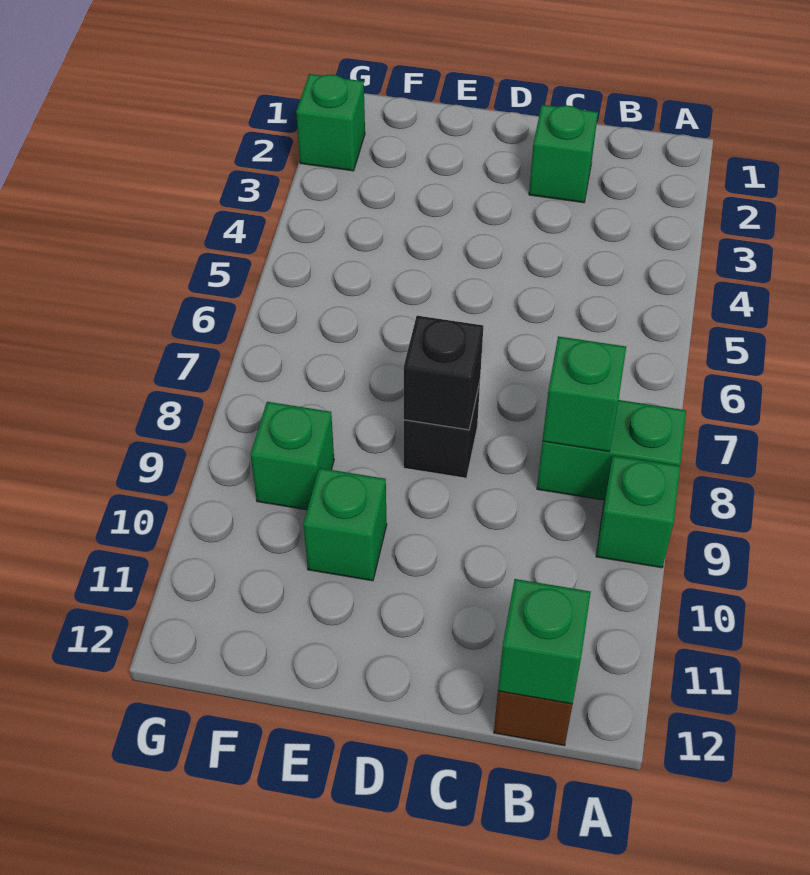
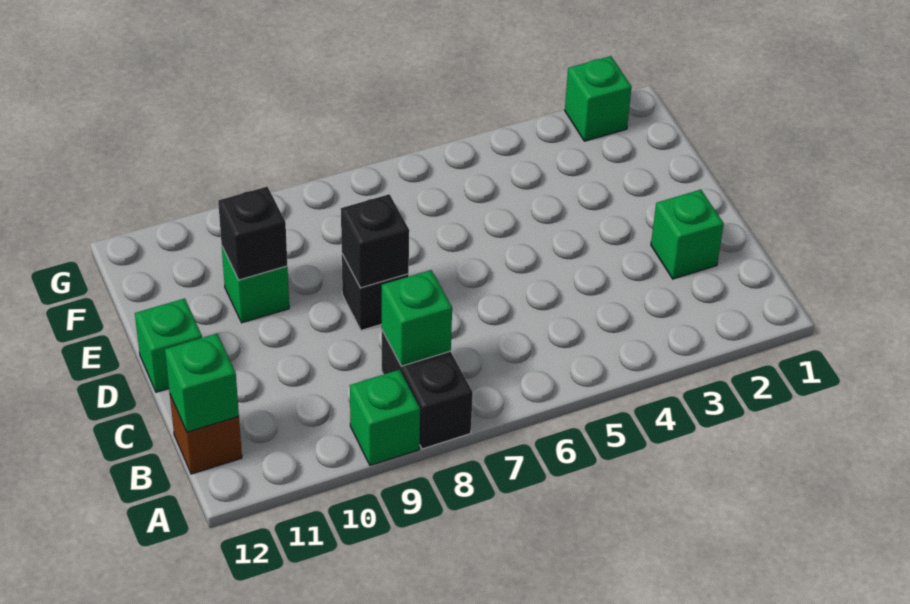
green 1x2 brick [537,400,686,500] -> black 1x2 brick [382,331,473,449]
none -> black 1x1 brick [218,187,287,280]
green 1x1 brick [250,402,334,510] -> green 1x1 brick moved to [135,298,202,392]

